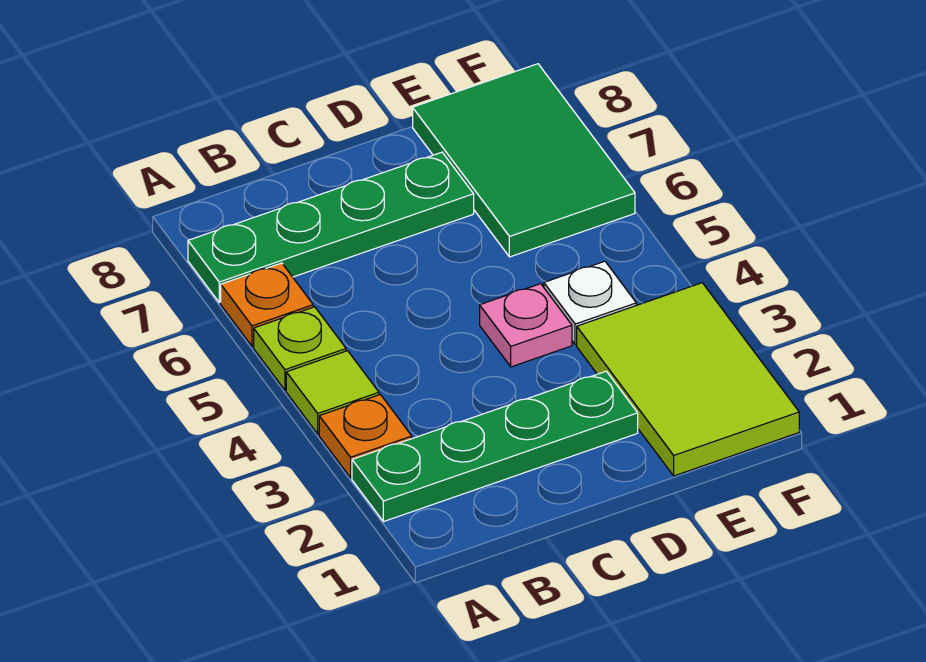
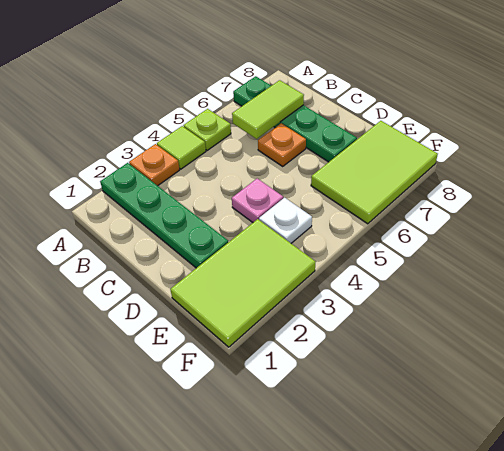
orange 1x1 plate [221,263,313,346] -> orange 1x1 plate moved to [258,123,306,166]
none -> lime 1x2 tile [232,80,304,139]
green 2x3 tile [413,64,635,257] -> lime 2x3 tile [311,121,438,224]

